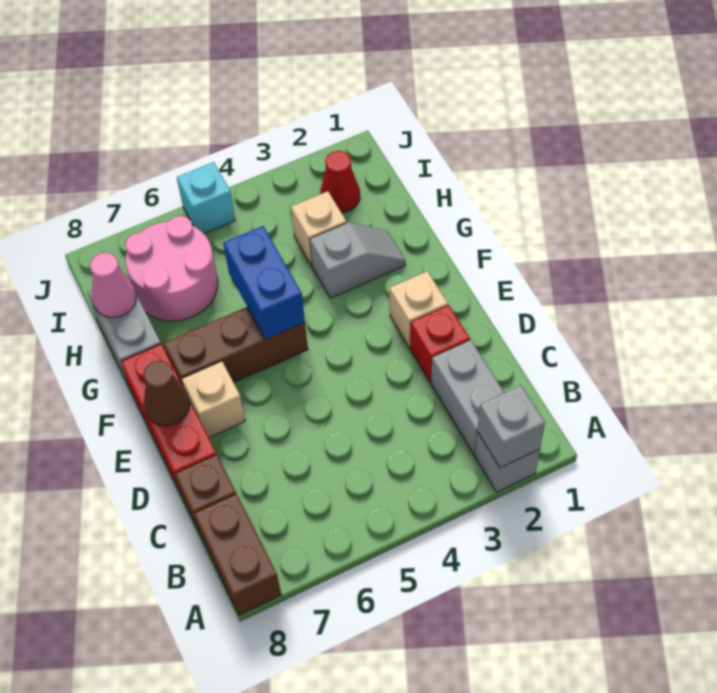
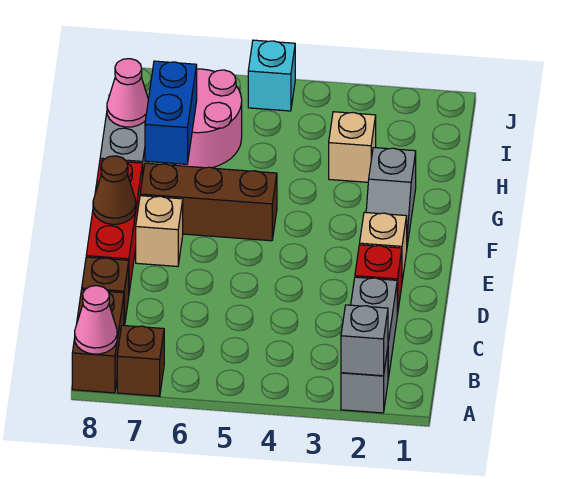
none -> brown 1x1 brick [117,325,164,396]
none -> pink 1x1 cone [75,286,117,354]
blue 1x2 brick [223,226,305,339] -> blue 1x2 brick moved to [145,61,197,164]
grey 1x2 slope [310,222,406,298] -> grey 1x2 slope turned to [366,148,416,246]
red 1x1 cone [320,151,360,213] -> none

